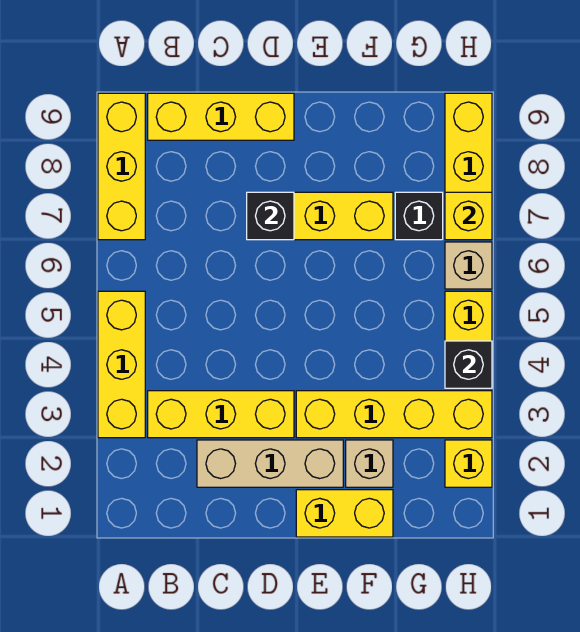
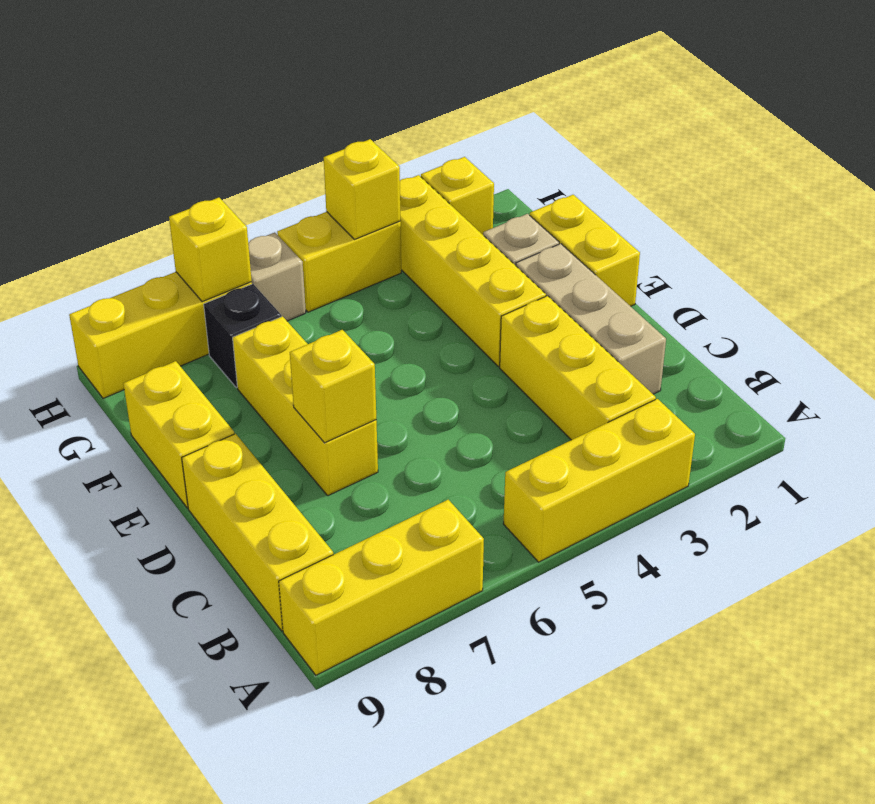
black 1x1 brick [247,192,294,240] -> yellow 1x1 brick [290,330,376,443]
none -> yellow 1x2 brick [123,361,234,508]
black 1x1 brick [445,341,492,388] -> yellow 1x1 brick [324,139,401,240]

